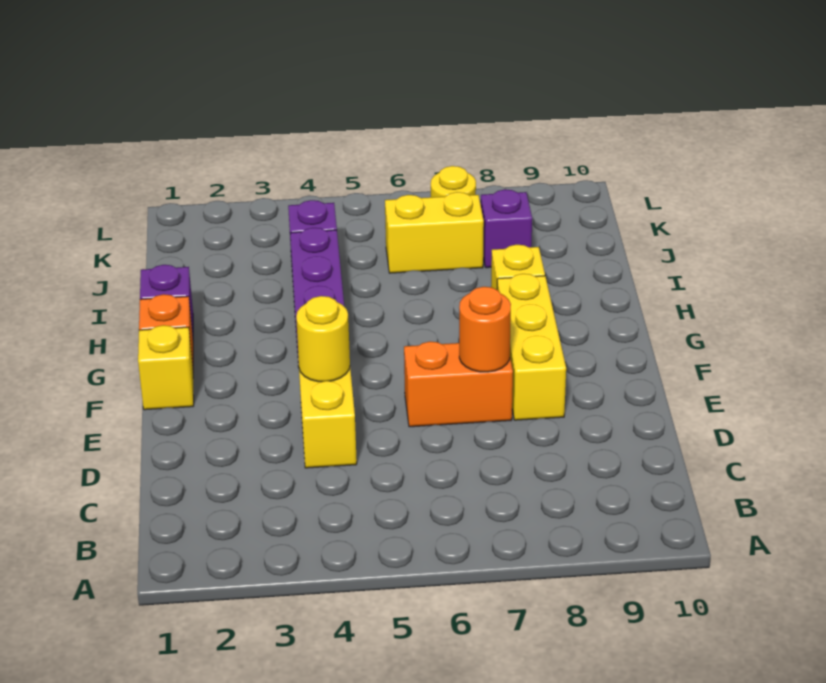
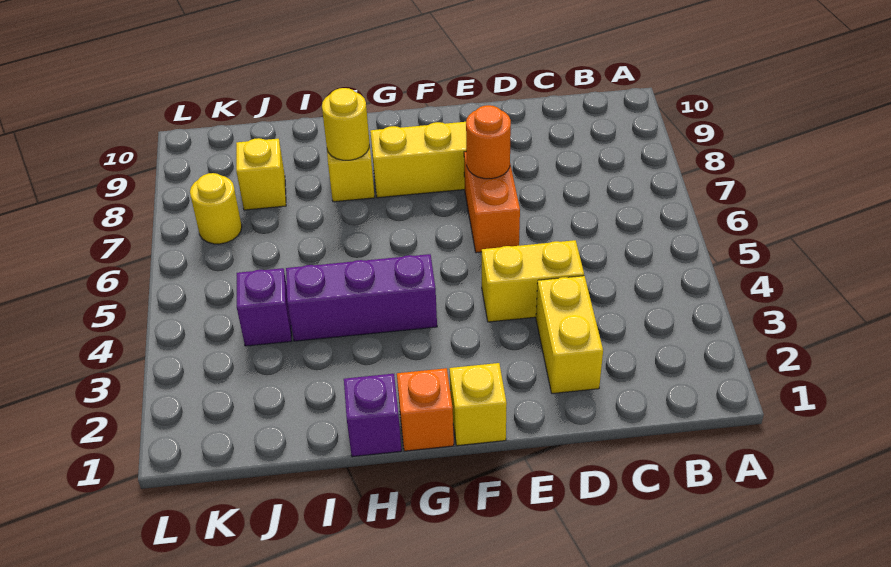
yellow 1x1 round brick [296,296,350,382] -> yellow 1x1 round brick moved to [322,88,370,160]
yellow 1x2 brick [385,192,484,273] -> yellow 1x2 brick moved to [536,276,603,394]
purple 1x1 brick [481,189,532,268] -> yellow 1x1 brick [236,138,286,210]

